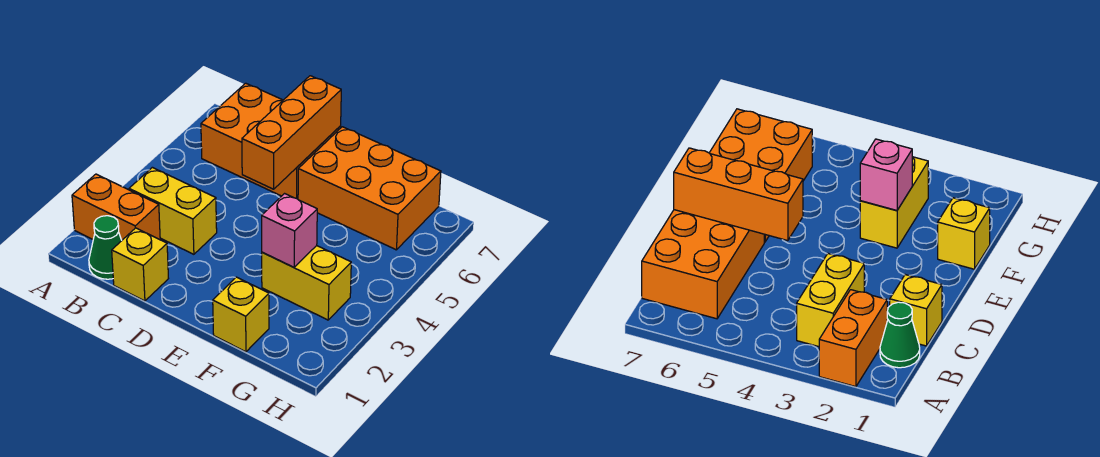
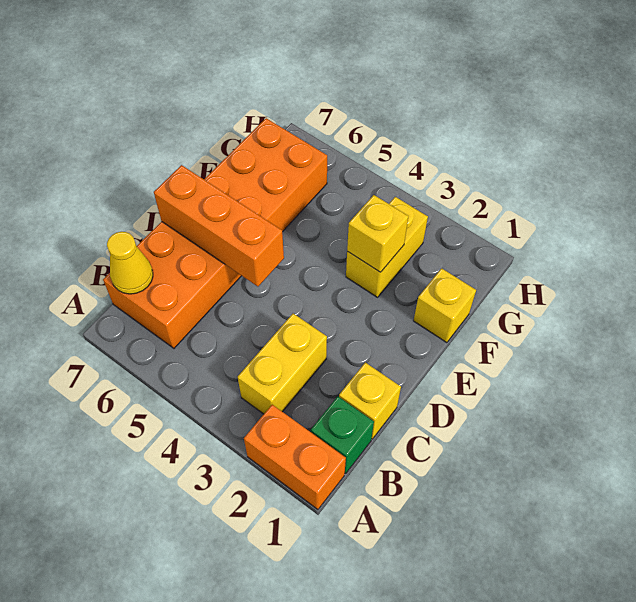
orange 1x2 brick [72,174,160,240] -> orange 1x2 brick turned to [244,405,346,510]
green 1x1 cone [89,216,122,279] -> green 1x1 brick [311,397,374,474]
none -> yellow 1x1 cone [107,232,153,294]
pink 1x1 brick [262,194,317,267] -> yellow 1x1 brick [347,195,408,272]

